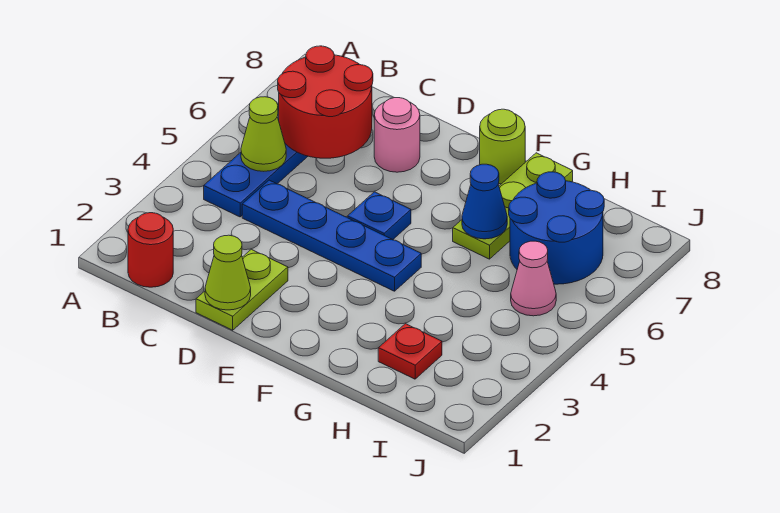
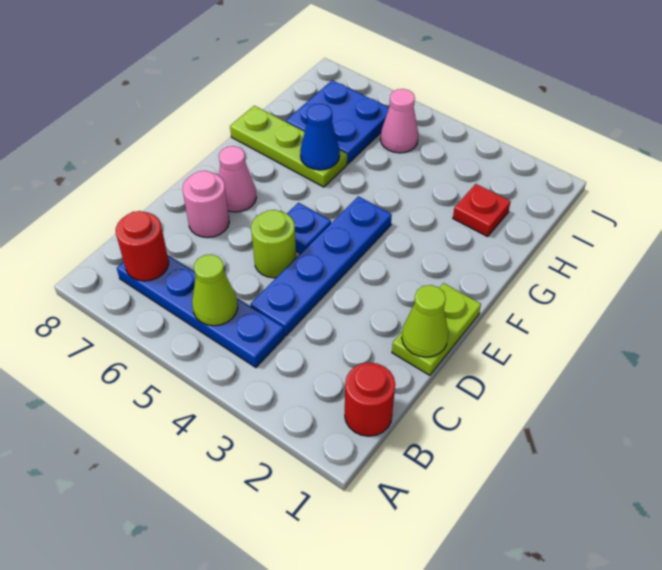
red 2x2 round brick [278,46,373,158] -> red 1x1 round brick [116,211,169,281]
lime 1x2 plate [196,249,288,330] -> lime 1x2 plate turned to [392,283,481,375]
none -> pink 1x1 cone [219,146,256,212]
lime 1x1 round brick [480,109,525,184] -> lime 1x1 round brick moved to [251,210,296,278]
blue 2x2 round brick [509,172,604,284] -> blue 2x2 plate [286,80,389,164]

